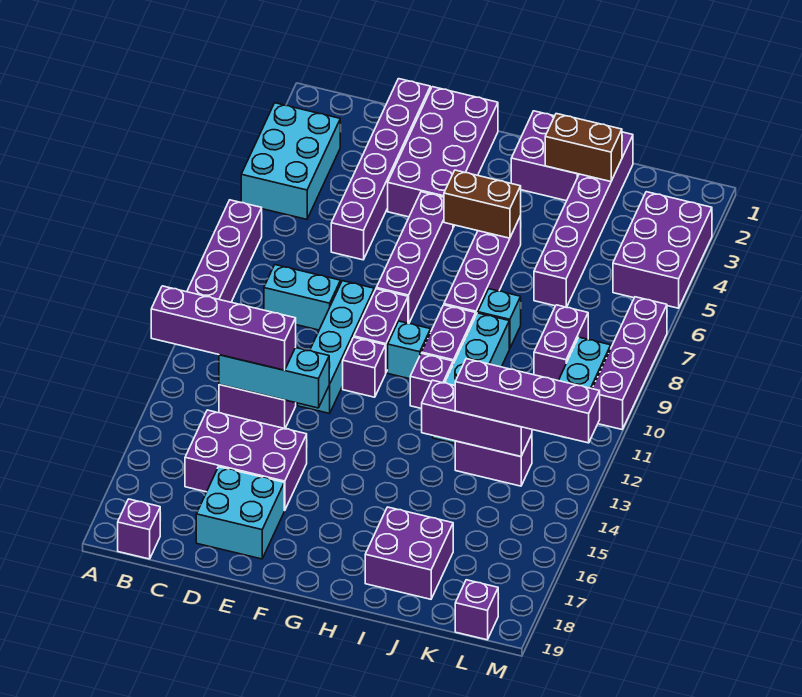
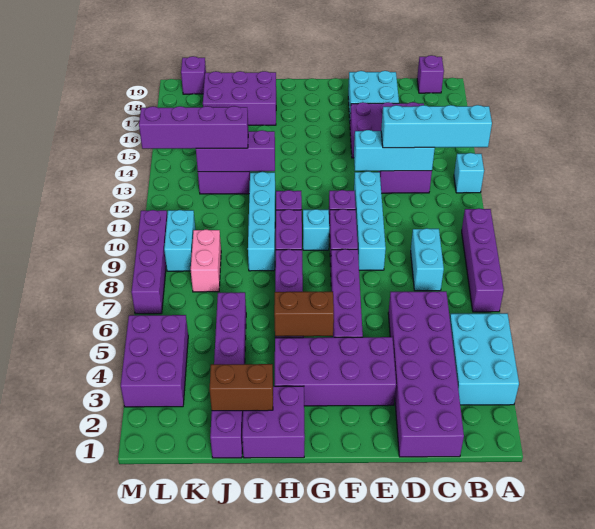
purple 1x4 brick [151,286,296,370] -> cyan 1x4 brick [381,105,492,148]
cyan 1x2 brick [264,265,340,330] -> cyan 1x2 brick turned to [411,228,444,291]
purple 1x6 brick [331,79,430,260] -> purple 2x6 brick [388,291,464,457]
purple 2x4 brick [388,87,498,227] -> purple 2x4 brick turned to [275,337,396,406]
cyan 1x1 brick [478,289,521,349] -> cyan 1x1 brick moved to [454,153,484,193]
purple 2x2 brick [365,507,453,599] -> purple 2x3 brick [203,71,276,125]
purple 1x2 brick [534,305,588,380] -> pink 1x2 brick [191,230,221,292]

